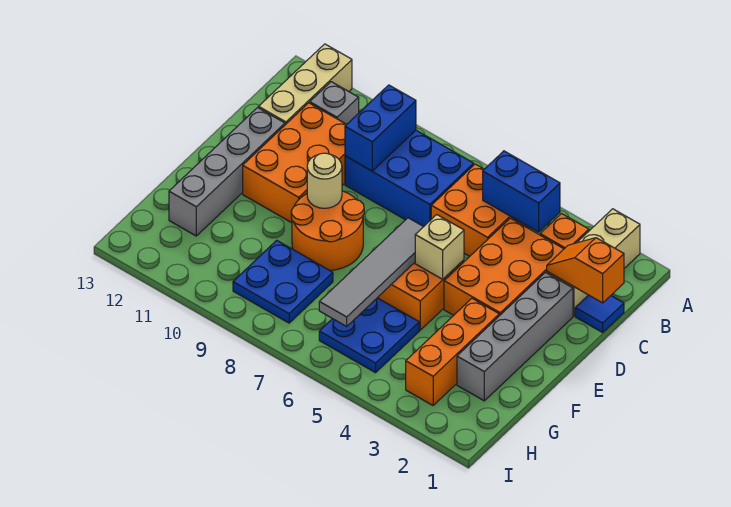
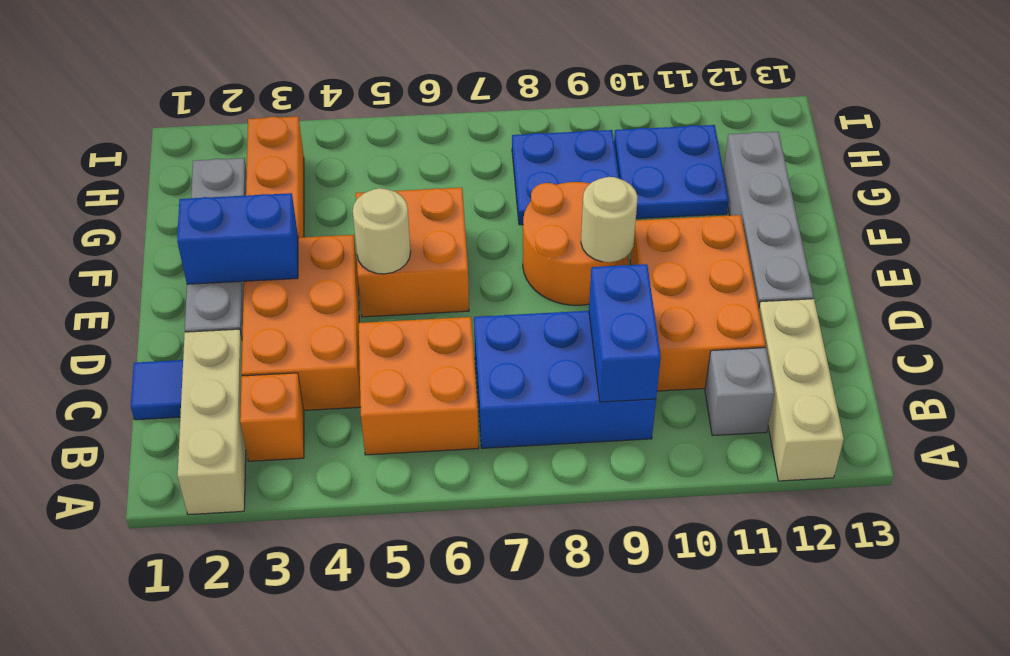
blue 1x2 brick [483,151,560,232] -> blue 1x2 brick moved to [177,193,298,284]
orange 1x2 slope [547,238,624,303] -> none
tan 1x1 brick [415,215,464,279] -> tan 1x1 round brick [353,188,411,274]
grey 1x4 tile [319,218,423,326] -> none
blue 2x2 plate [319,298,419,373] -> blue 2x2 plate moved to [614,125,729,219]

